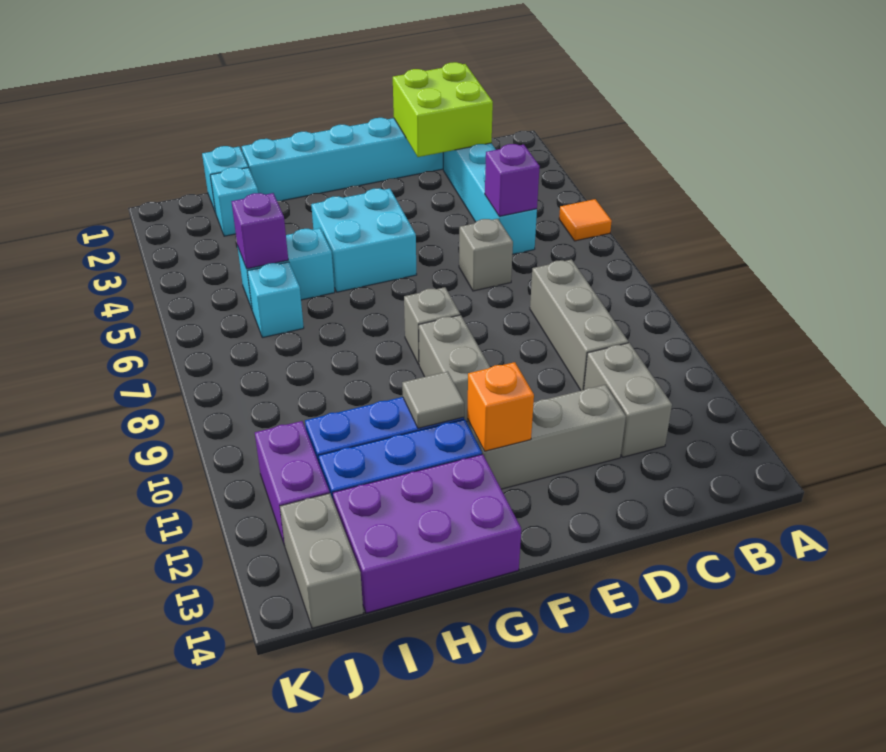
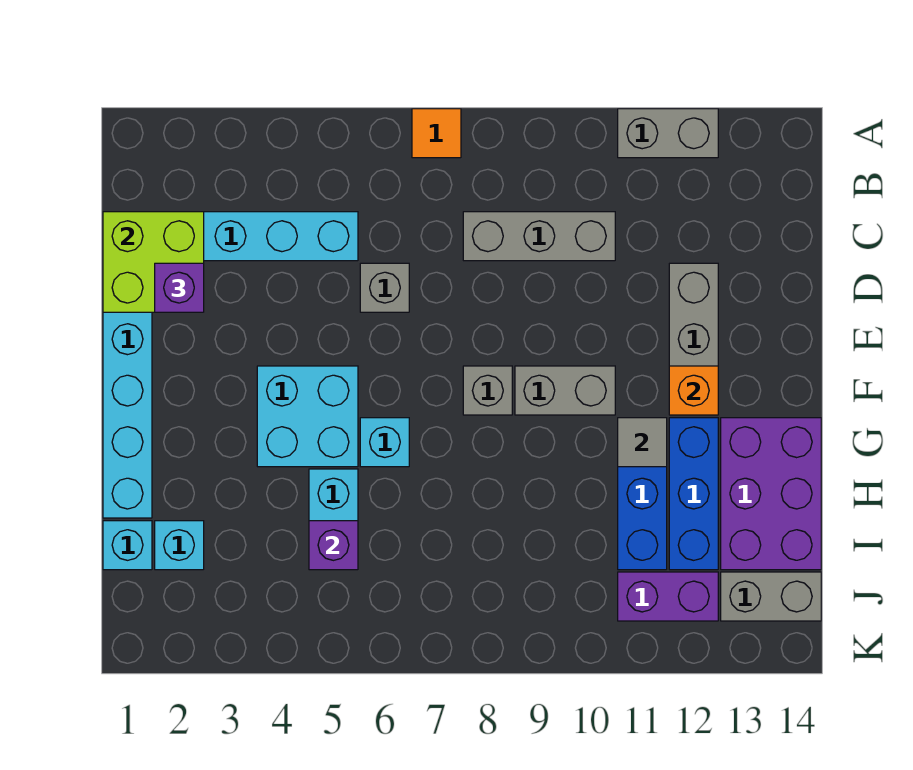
orange 1x1 tile [559,199,612,241] -> orange 1x1 tile moved to [412,109,461,158]
purple 1x1 brick [485,144,540,216] -> purple 1x1 brick moved to [155,263,204,312]
grey 1x2 brick [584,343,672,457] -> grey 1x2 brick moved to [618,109,718,158]
cyan 1x1 brick [247,262,304,338] -> cyan 1x1 brick moved to [360,418,409,467]

